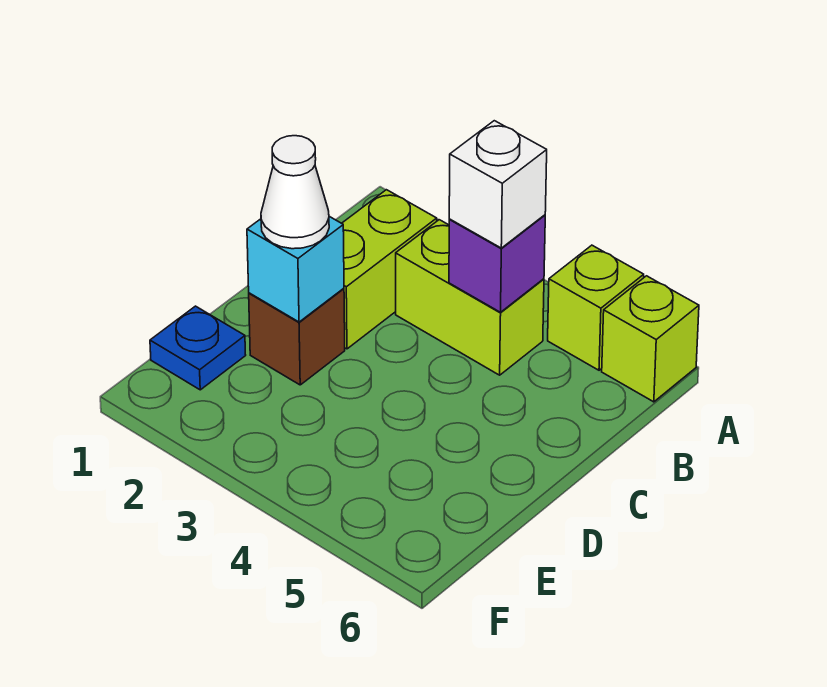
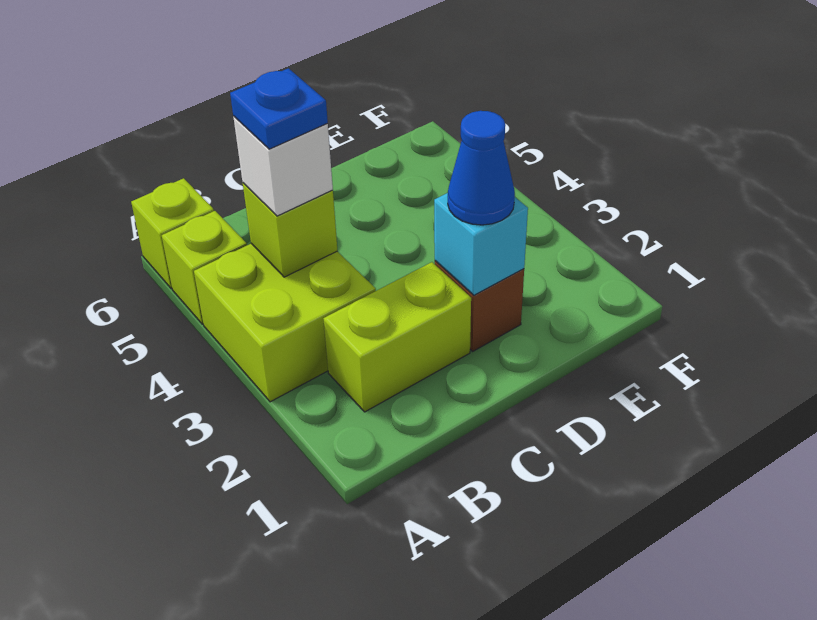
lime 1x2 brick [396,220,544,375] -> lime 2x2 brick [194,244,376,402]
purple 1x1 brick [449,215,545,312] -> lime 1x1 brick [243,183,338,277]
white 1x1 cone [261,136,329,249] -> blue 1x1 cone [448,111,515,225]
blue 1x1 plate [150,306,246,390] -> blue 1x1 plate moved to [230,68,328,149]

